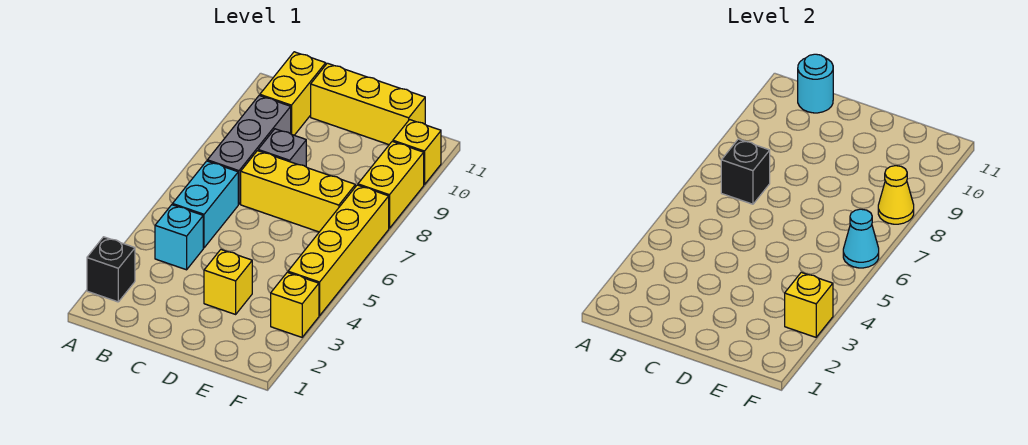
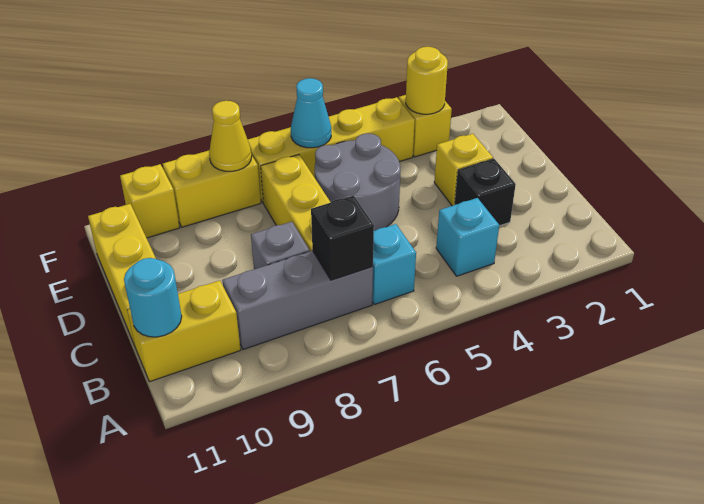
black 1x1 brick [87,237,135,302] -> black 1x1 brick moved to [455,159,516,226]
cyan 1x2 brick [173,161,238,248] -> cyan 1x1 brick [372,224,416,304]
none -> grey 2x2 round brick [315,133,401,231]
yellow 1x1 brick [785,272,833,337] -> yellow 1x1 round brick [406,47,448,114]

